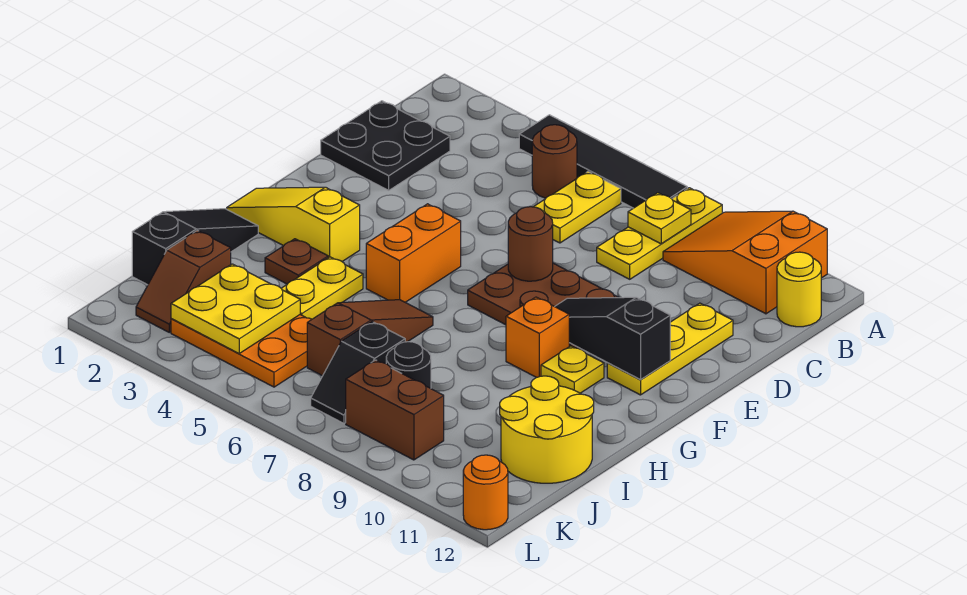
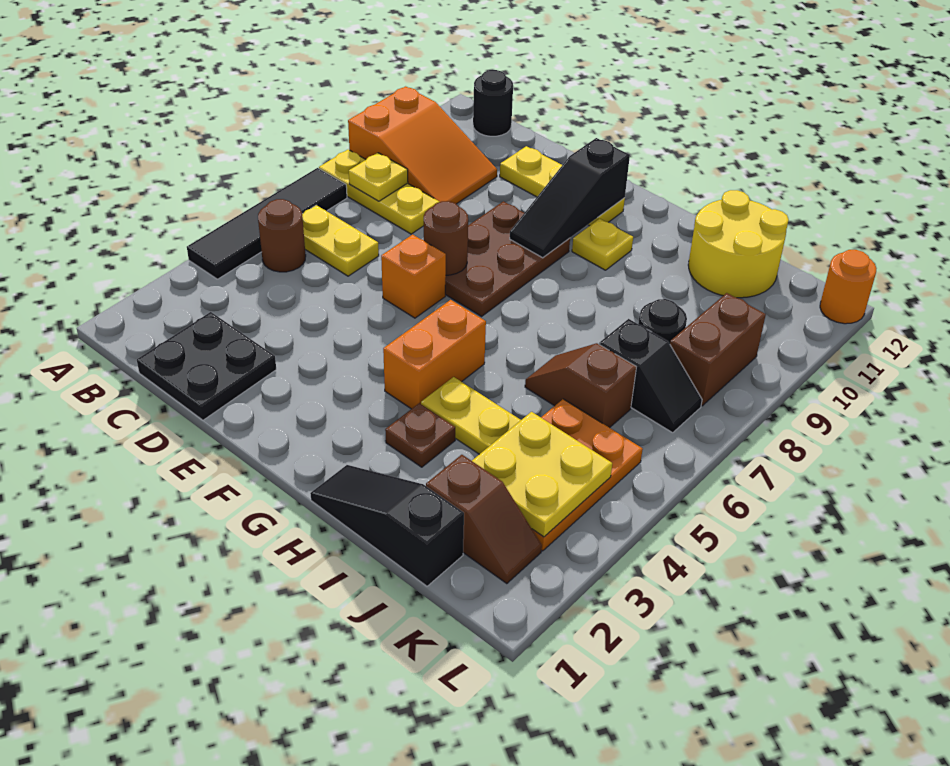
orange 2x3 slope [663,211,827,314] -> orange 2x3 slope turned to [348,86,497,204]
yellow 1x1 round brick [777,252,821,327] -> black 1x1 round brick [473,70,513,136]
orange 1x2 brick [366,204,461,302] -> orange 1x2 brick turned to [383,300,486,409]
yellow 1x3 slope [227,187,360,261] -> none
orange 1x1 brick [506,297,569,378] -> orange 1x1 brick moved to [381,234,446,318]
brown 1x3 slope [307,300,433,376] -> brown 1x2 slope [525,343,636,428]

